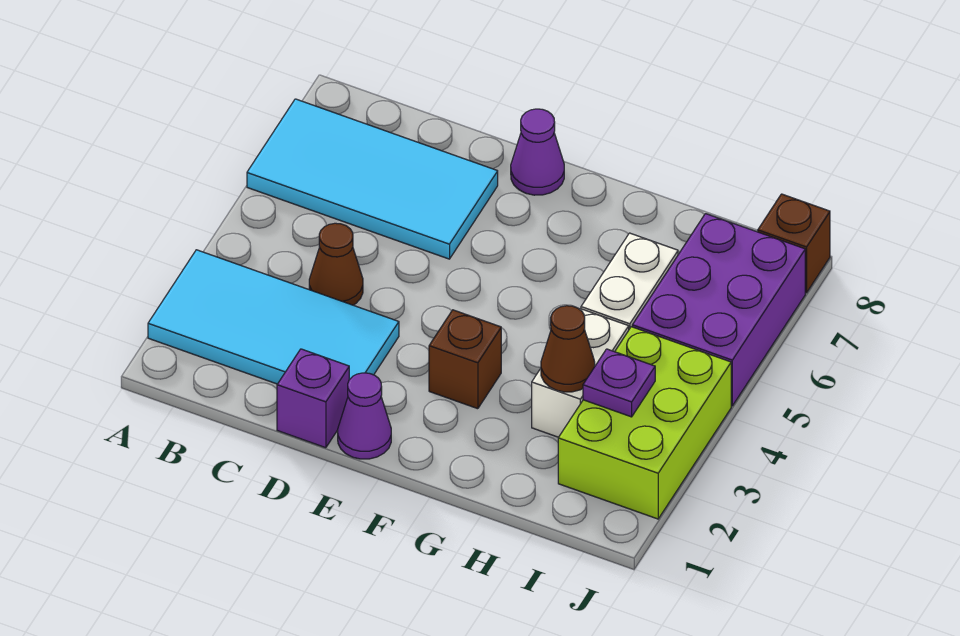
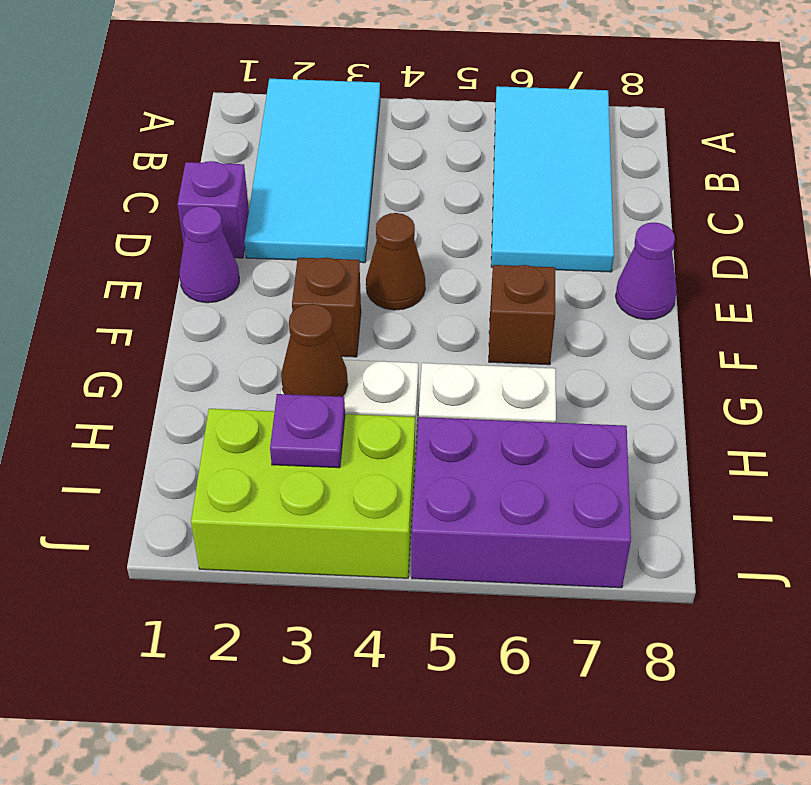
brown 1x1 cone [309,223,363,305] -> brown 1x1 cone moved to [366,213,425,310]
brown 1x1 brick [758,194,830,293] -> brown 1x1 brick moved to [489,265,555,365]

